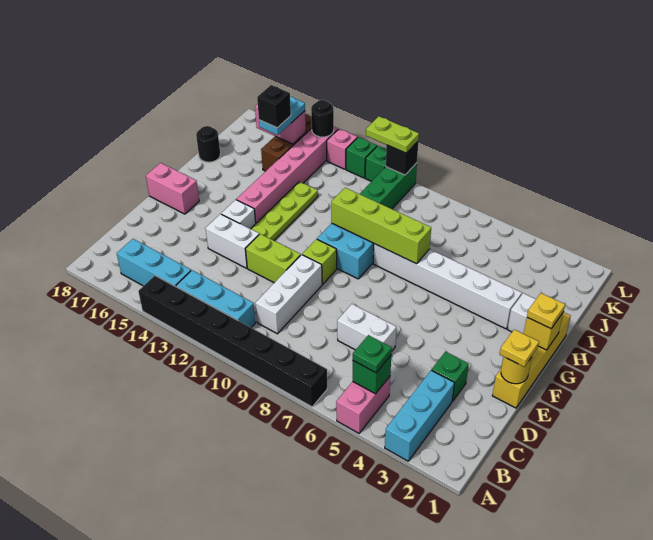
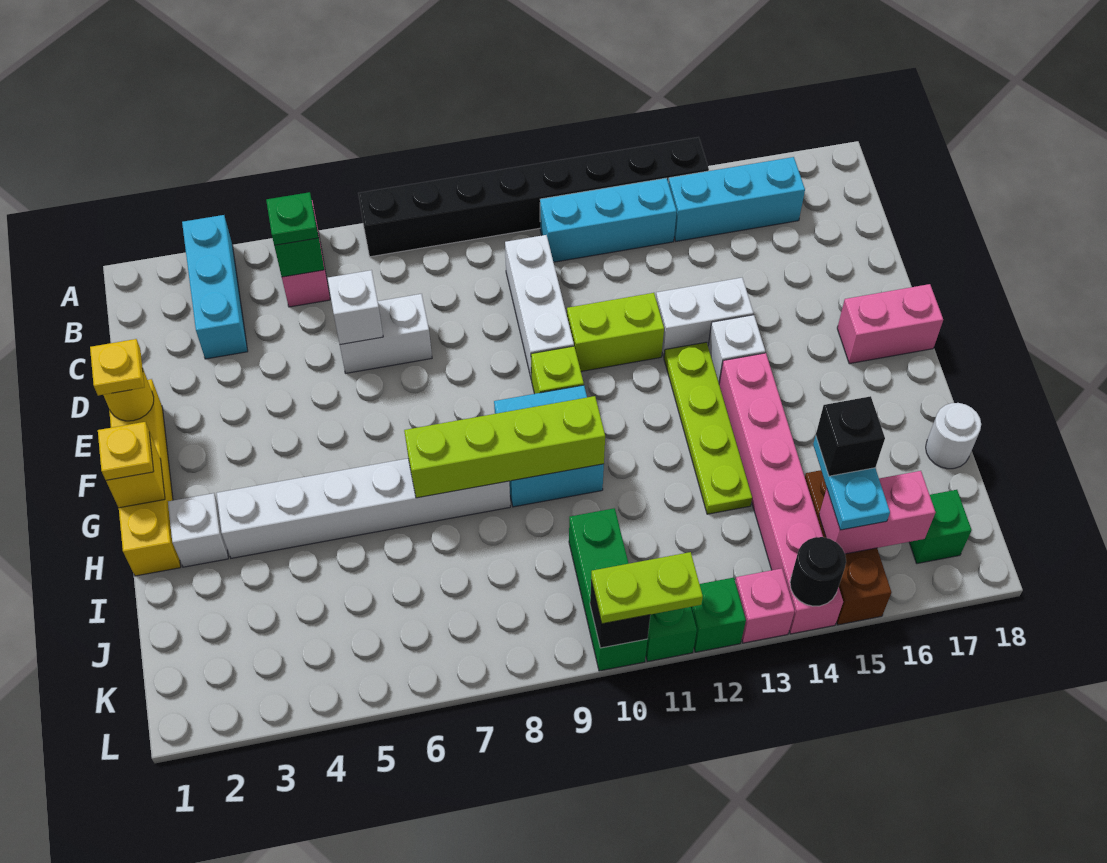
green 1x1 brick [432,352,469,401] -> green 1x1 brick moved to [909,490,971,564]
none -> white 1x1 brick [328,270,383,345]
black 1x1 round brick [196,126,220,162] -> white 1x1 round brick [926,403,981,469]

